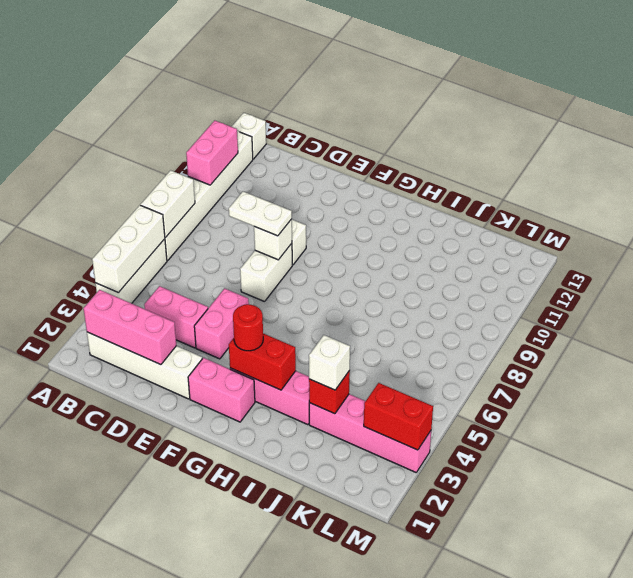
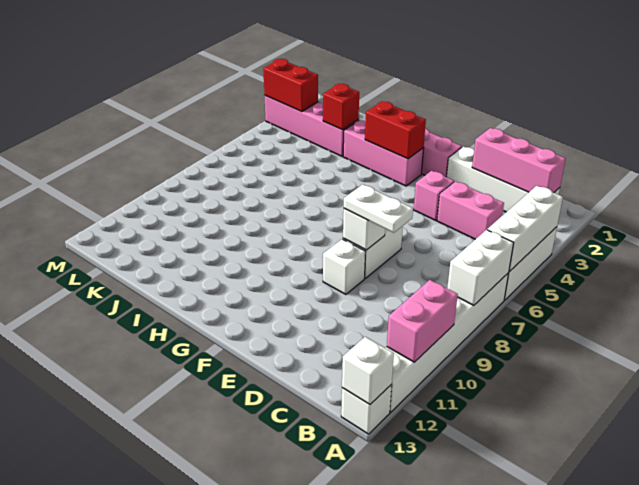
pink 1x2 brick [194,288,249,359] -> pink 1x1 brick [414,171,454,221]
red 1x1 round brick [233,304,263,351] -> none
white 1x1 brick [309,335,350,390] -> white 1x1 brick moved to [342,337,394,404]

